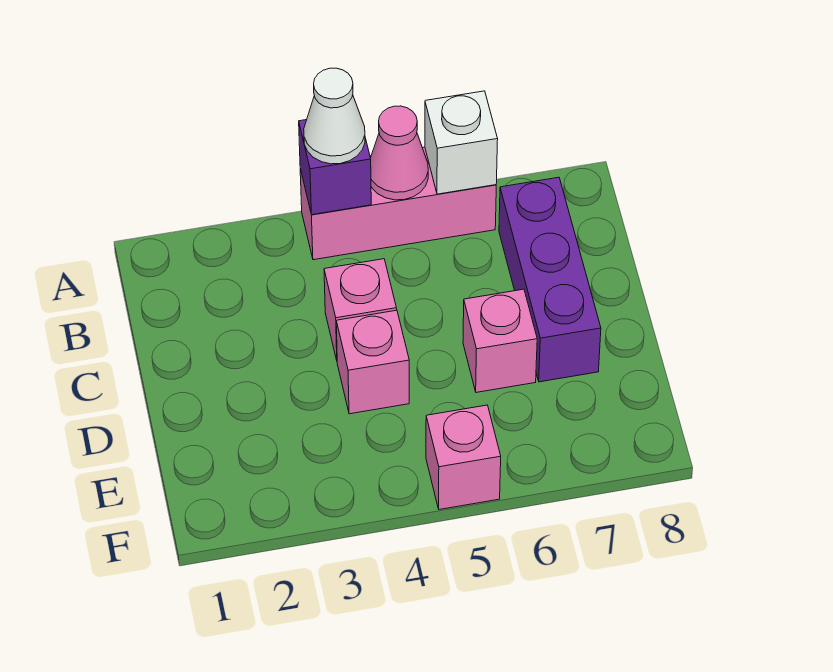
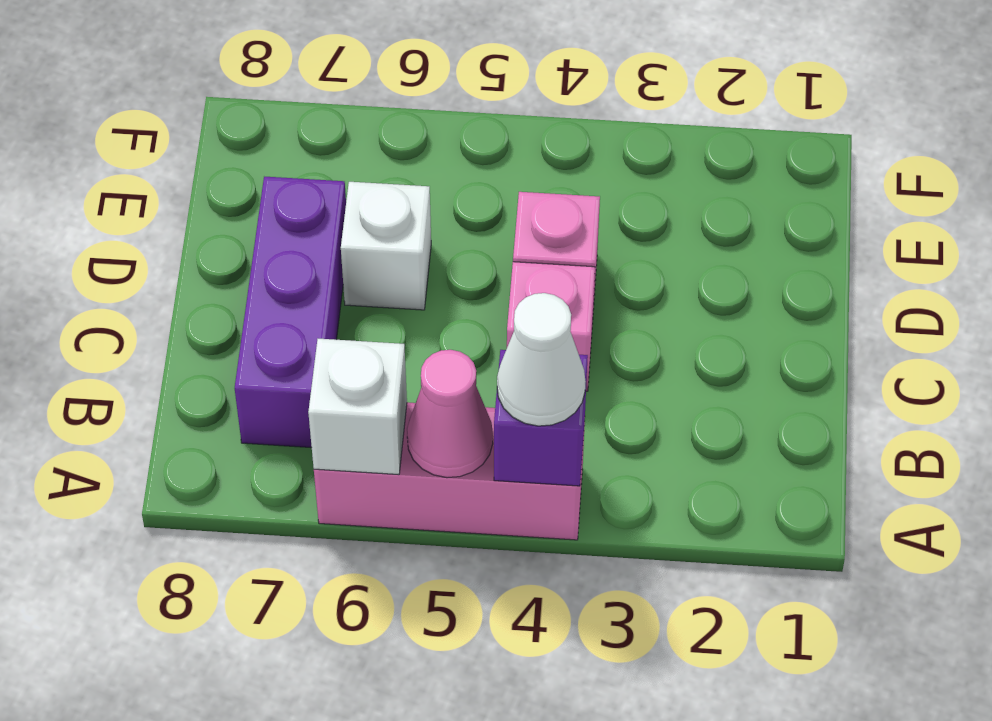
pink 1x1 brick [463,289,537,392] -> white 1x1 brick [341,182,431,310]
pink 1x1 brick [426,405,501,510] -> none

